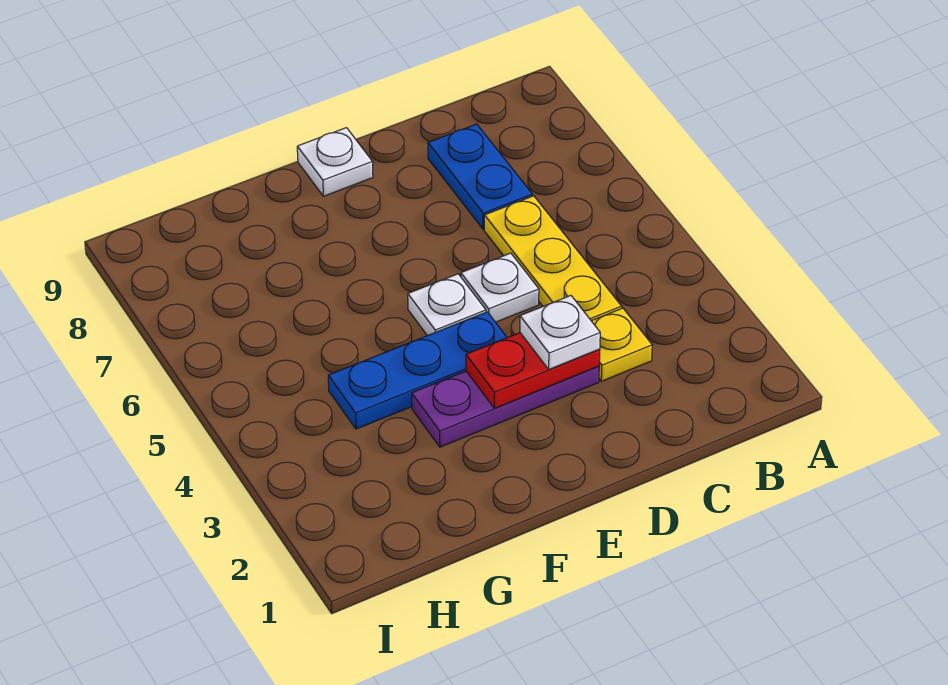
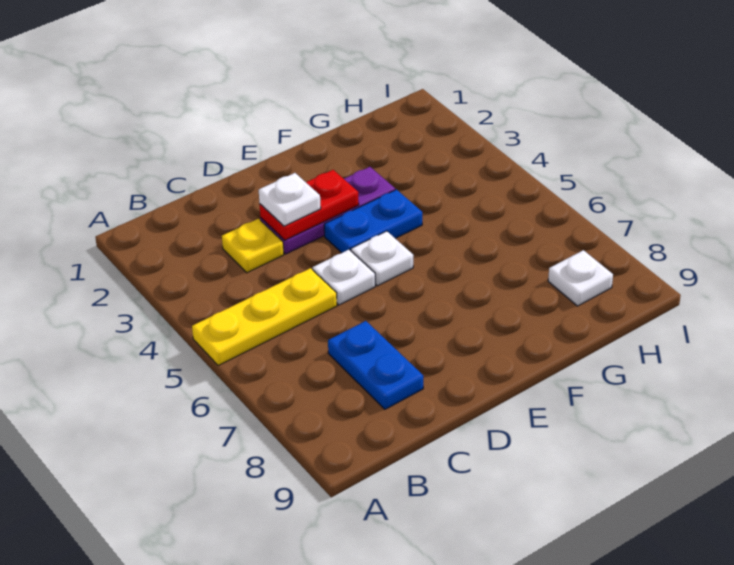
yellow 1x3 plate [484,196,622,321] -> yellow 1x3 plate turned to [192,268,337,366]
blue 1x3 plate [328,312,507,429] -> blue 1x2 plate [324,190,422,253]
white 1x1 plate [297,128,373,196] -> white 1x1 plate moved to [548,250,613,306]

